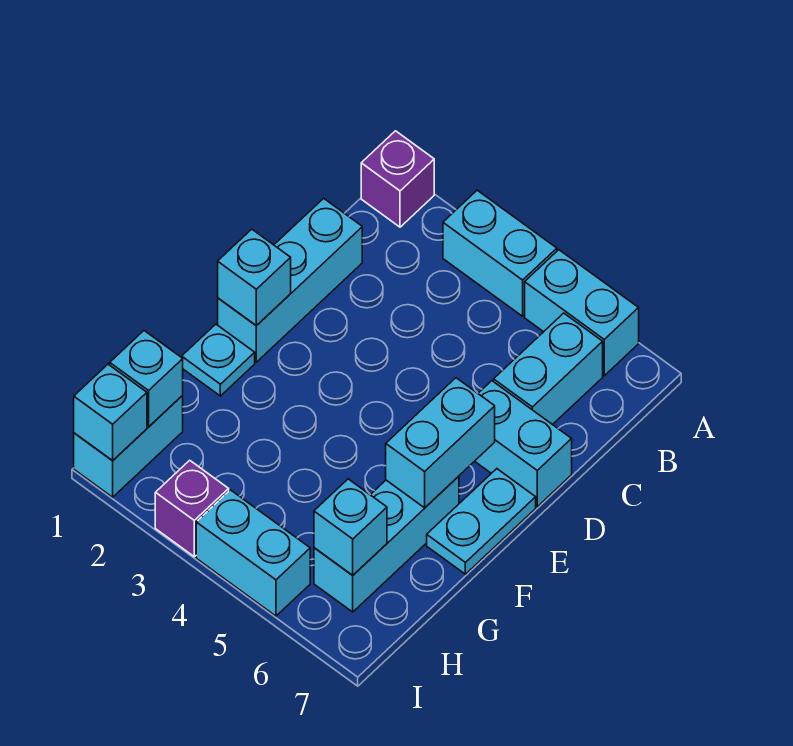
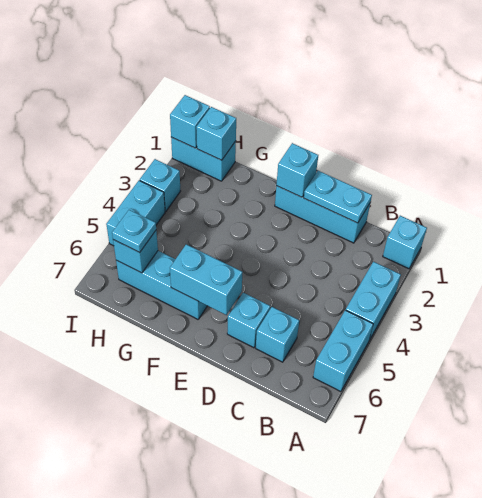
purple 1x1 brick [361,131,434,227] -> cyan 1x1 brick [383,216,427,269]
cyan 1x2 brick [494,313,603,425] -> cyan 1x1 brick [256,307,299,362]
cyan 1x2 brick [475,381,572,507] -> cyan 1x1 brick [227,293,270,348]
cyan 1x2 plate [427,469,536,574] -> cyan 1x2 plate moved to [304,171,372,223]
cyan 1x1 plate [182,324,255,396] -> cyan 1x1 plate moved to [112,210,156,252]
purple 1x1 brick [155,460,229,557] -> cyan 1x1 brick [140,159,180,211]

